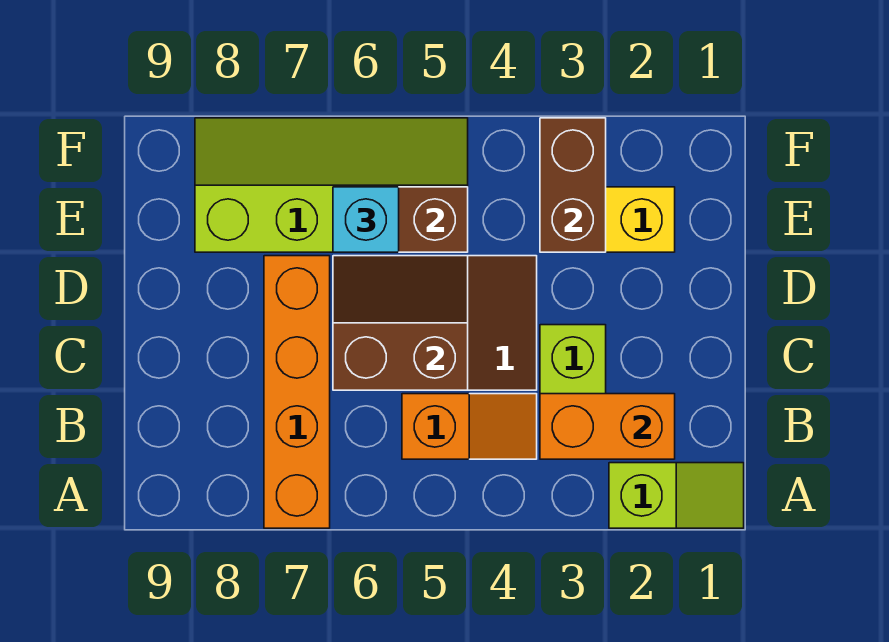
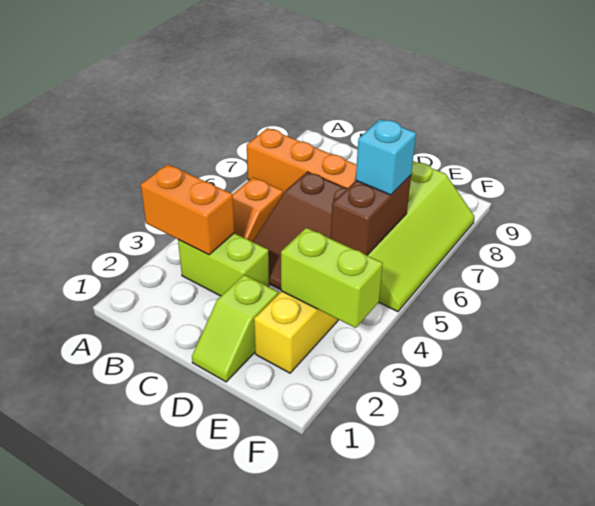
lime 1x2 slope [609,463,744,528] -> lime 1x2 slope moved to [192,275,278,382]
orange 1x2 brick [540,394,675,459] -> orange 1x2 brick turned to [141,164,234,255]
brown 2x2 slope [333,256,468,390] -> none
brown 1x2 brick [540,118,606,252] -> lime 1x2 brick [281,228,383,328]

